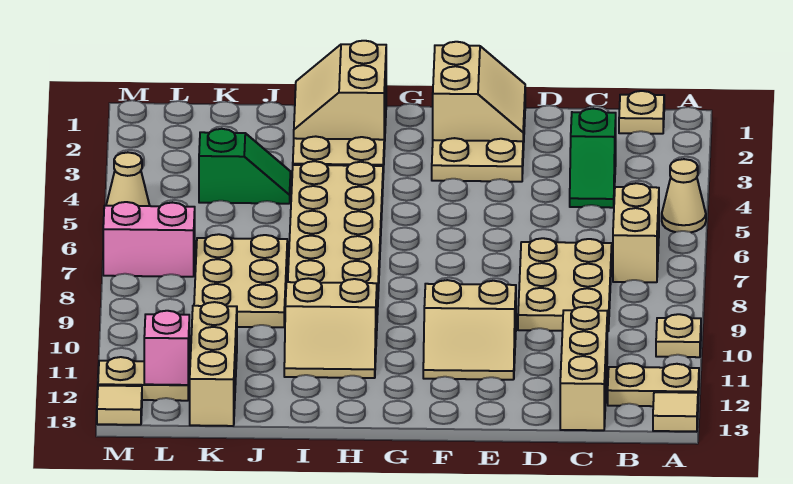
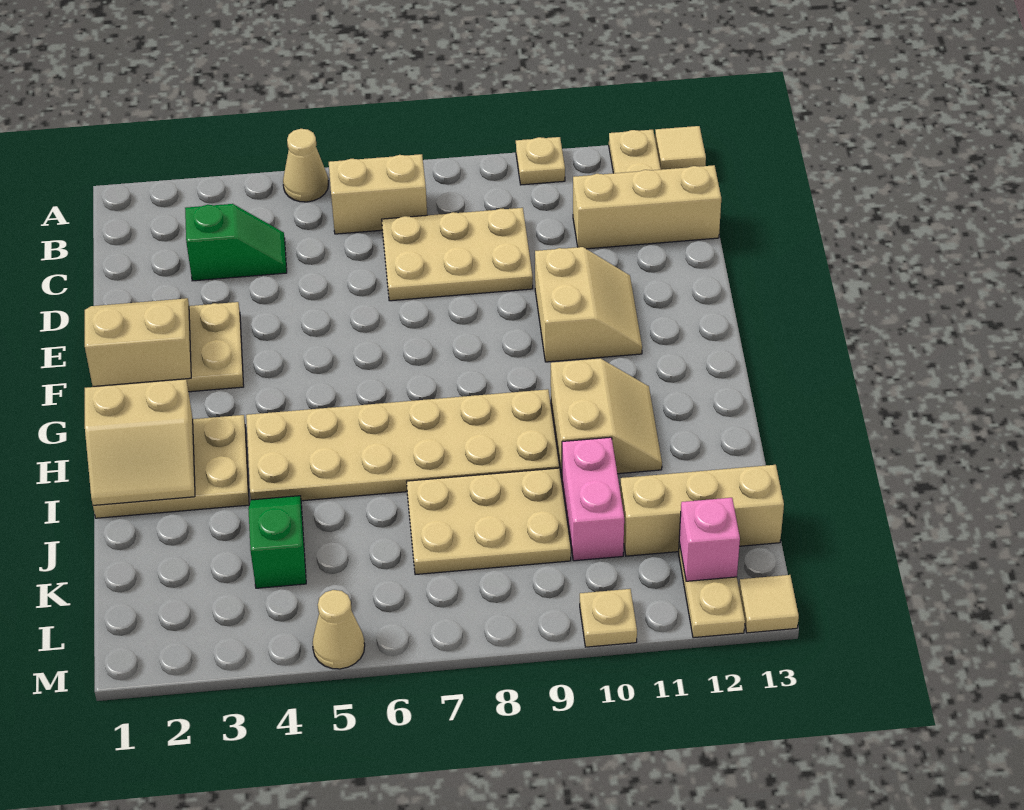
tan 1x1 plate [619,91,664,134] -> tan 1x1 plate moved to [580,589,637,647]
pink 1x2 brick [103,202,195,277] -> pink 1x2 brick moved to [562,437,624,561]

